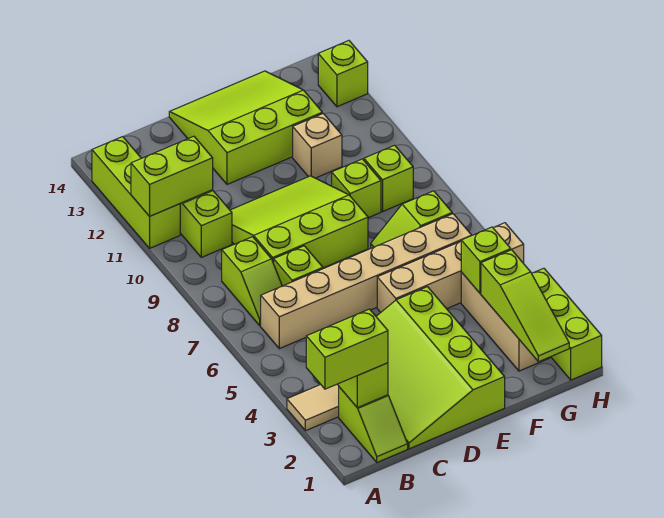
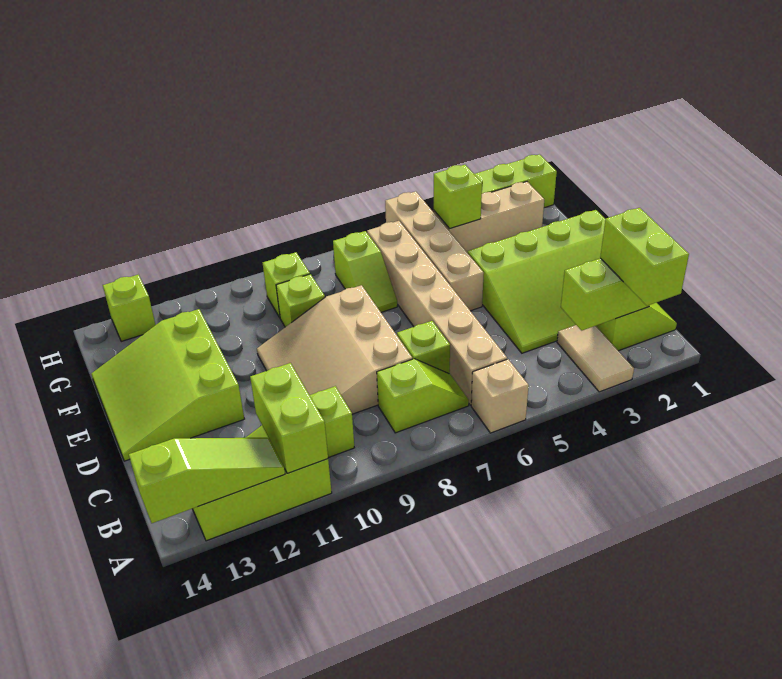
lime 3x3 slope [230,176,368,268] -> tan 3x3 slope [257,285,412,414]
tan 1x1 brick [293,114,342,178] -> tan 1x1 brick moved to [471,359,529,433]
lime 1x3 slope [481,250,569,362] -> lime 1x3 slope moved to [129,438,285,523]

